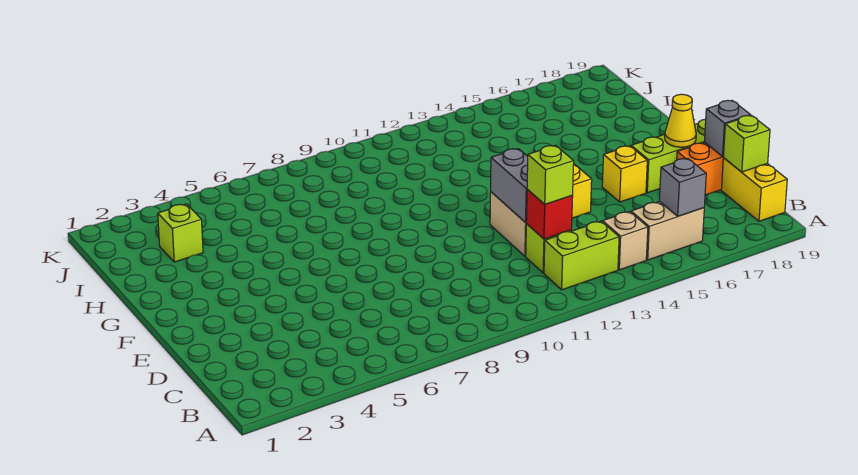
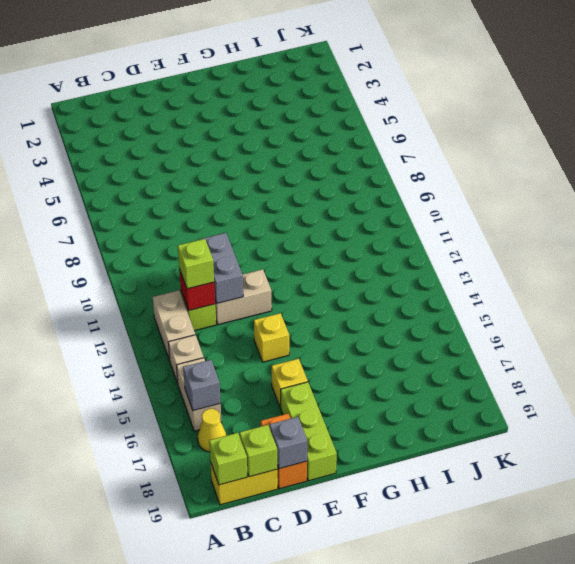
lime 1x2 brick [544,221,619,290] -> tan 1x2 brick [153,290,195,361]
grey 1x2 brick [491,149,528,222] -> grey 1x2 brick turned to [199,233,243,303]
yellow 1x1 cone [665,94,696,147] -> yellow 1x1 cone moved to [198,409,226,452]
lime 1x1 brick [158,204,203,262] -> lime 1x1 brick moved to [209,433,247,485]

